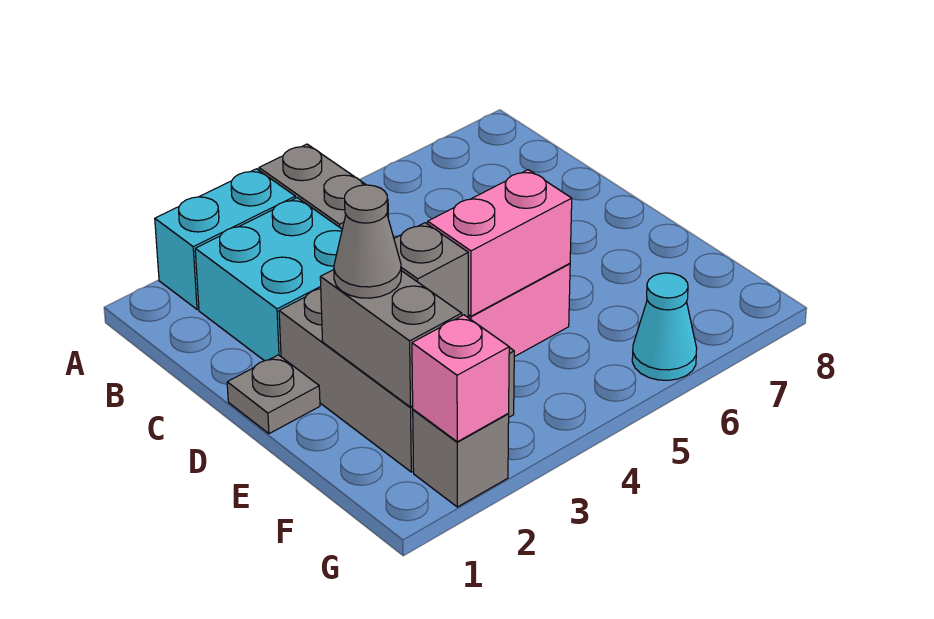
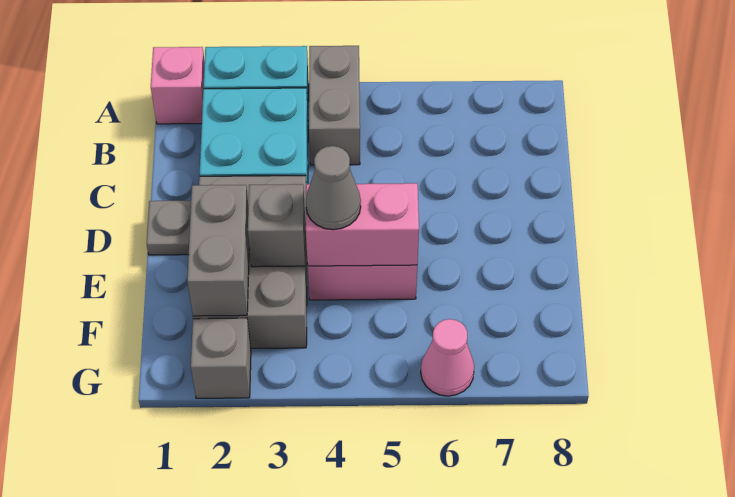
grey 1x1 cone [334,185,401,298] -> grey 1x1 cone moved to [306,146,361,230]
pink 1x1 brick [412,315,509,442] -> pink 1x1 brick moved to [151,47,205,124]
cyan 1x1 cone [632,273,697,380] -> pink 1x1 cone [421,319,474,396]

